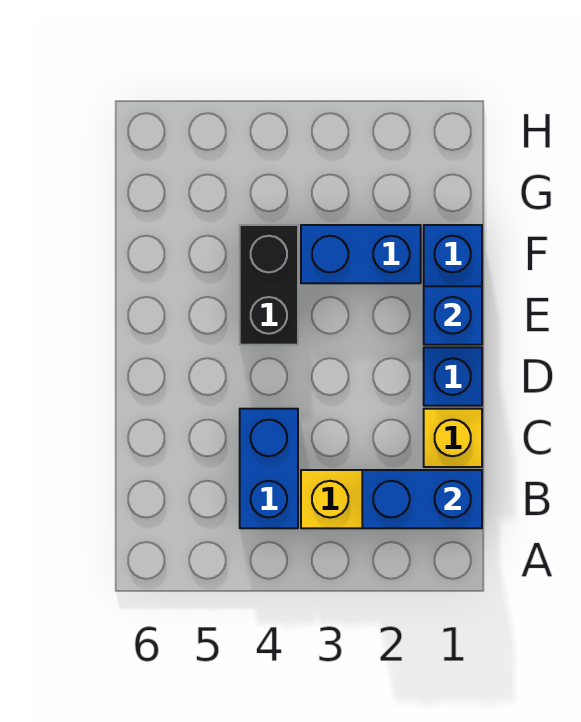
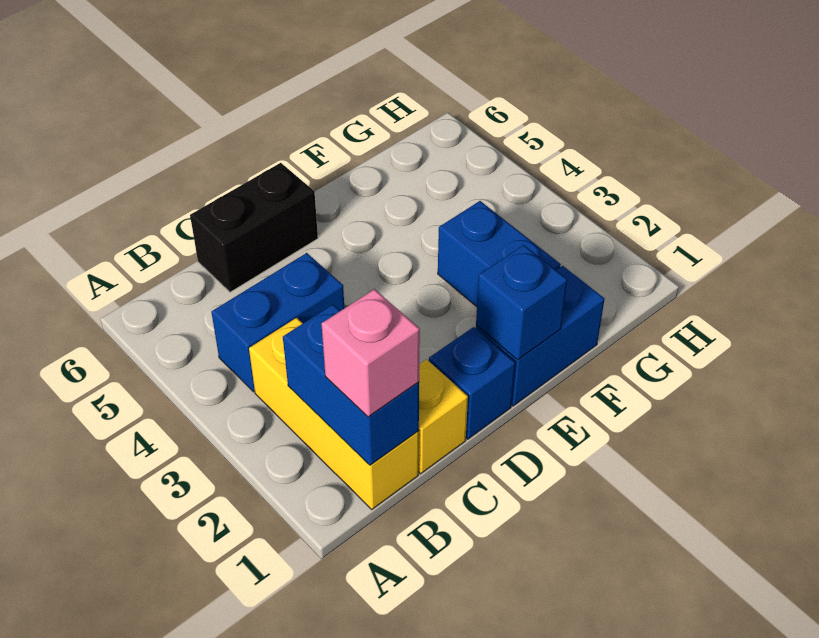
none -> pink 1x1 brick [321,289,420,417]
black 1x2 brick [240,225,298,345] -> black 1x2 brick moved to [190,163,318,292]

